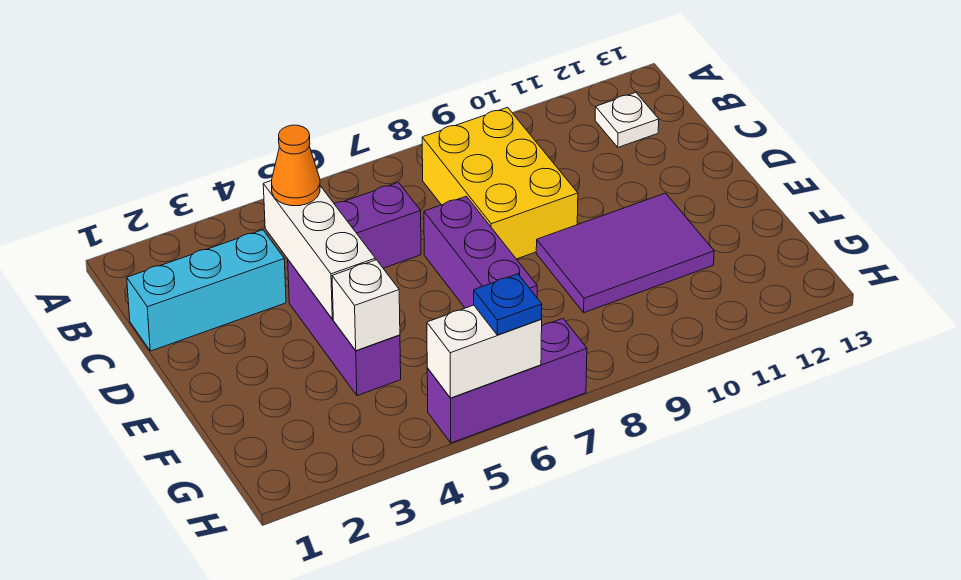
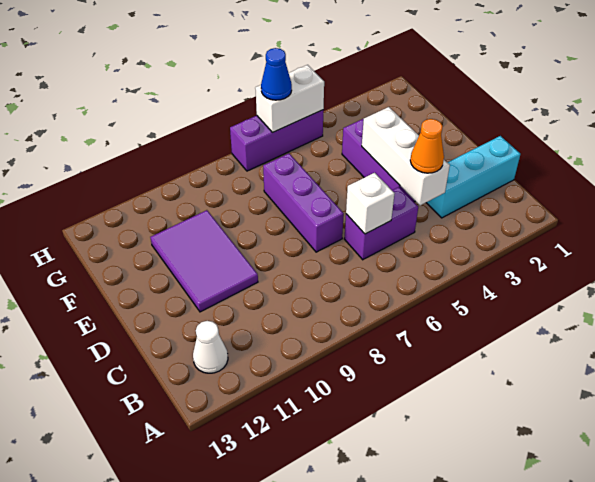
yellow 2x3 brick [422,107,578,259] -> none
white 1x1 plate [595,92,659,147] -> white 1x1 cone [193,321,228,373]
purple 2x3 tile [536,193,714,313] -> purple 2x3 tile turned to [150,210,258,312]
white 1x1 brick [332,260,400,351] -> white 1x1 brick moved to [346,173,395,234]
blue 1x1 plate [474,274,542,335] -> blue 1x1 cone [261,48,292,100]

